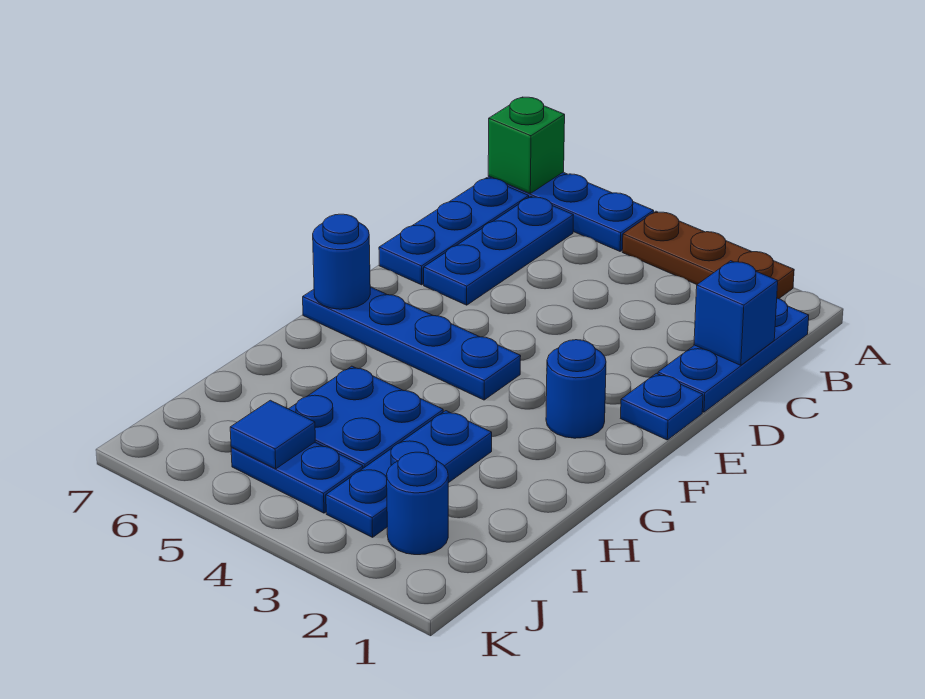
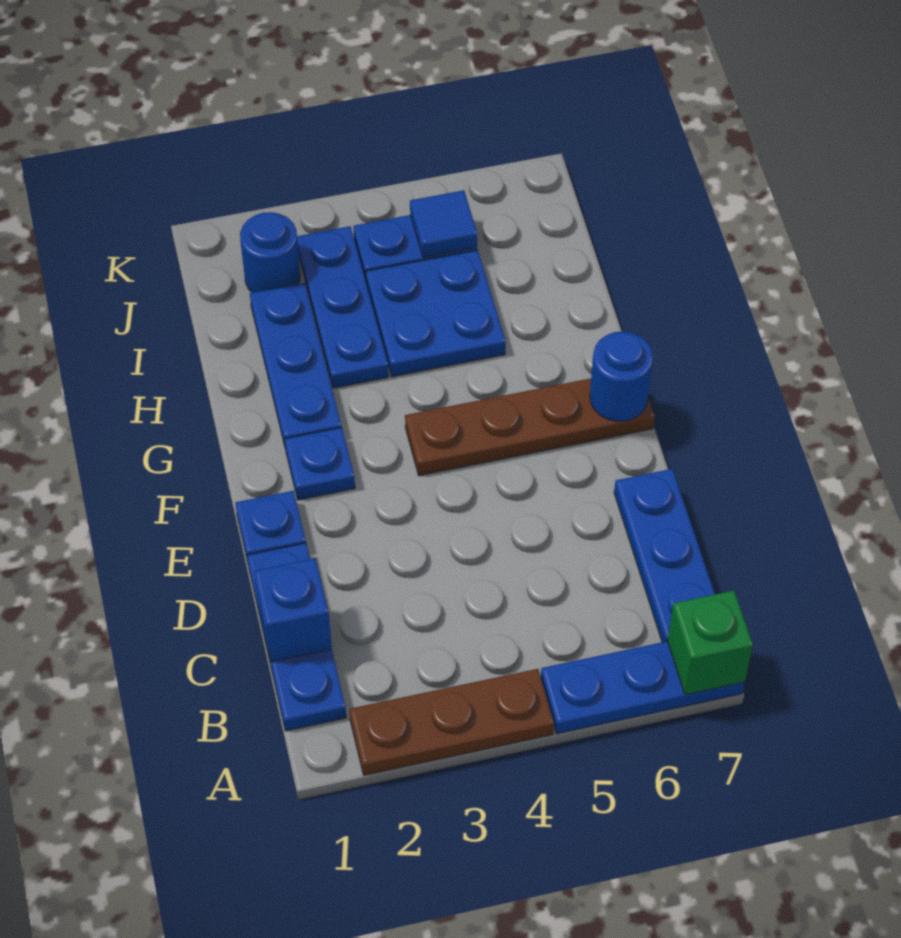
blue 1x3 plate [424,197,573,305] -> blue 1x3 plate moved to [250,283,342,449]
blue 1x1 round brick [546,340,606,438] -> blue 1x1 plate [285,428,355,500]
blue 1x4 plate [303,287,521,400] -> brown 1x4 plate [405,378,655,476]

